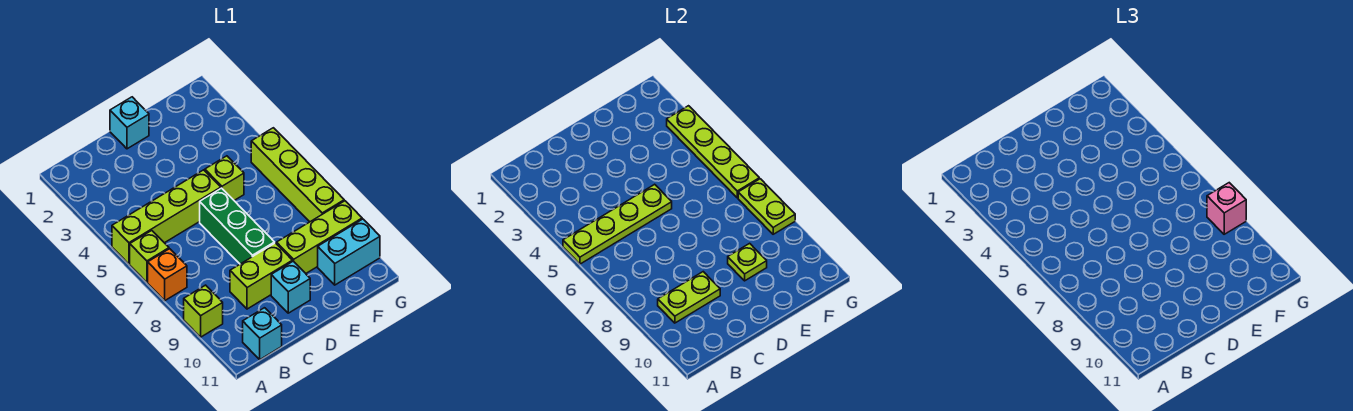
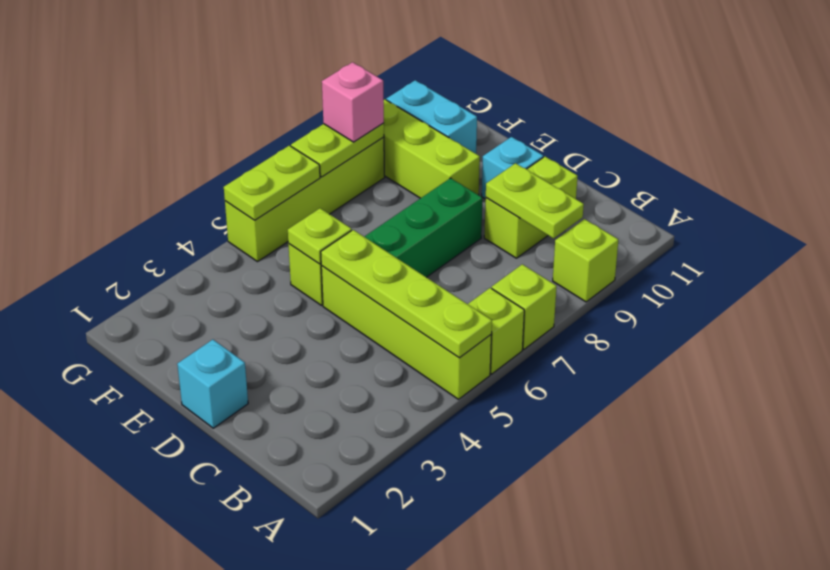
orange 1x1 brick [148,249,187,301] -> lime 1x1 brick [492,264,557,349]
cyan 1x1 brick [243,308,282,359] -> none
lime 1x2 brick [230,243,292,309] -> lime 1x2 brick turned to [484,157,578,258]
lime 1x1 plate [728,243,767,281] -> lime 1x1 plate moved to [288,208,352,264]
lime 1x4 plate [667,106,759,198] -> lime 1x2 plate [224,146,320,220]

